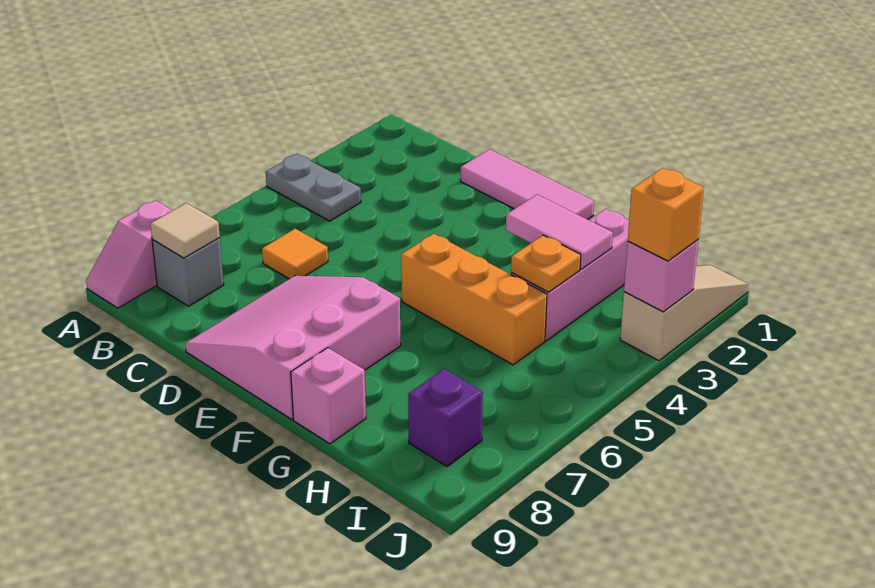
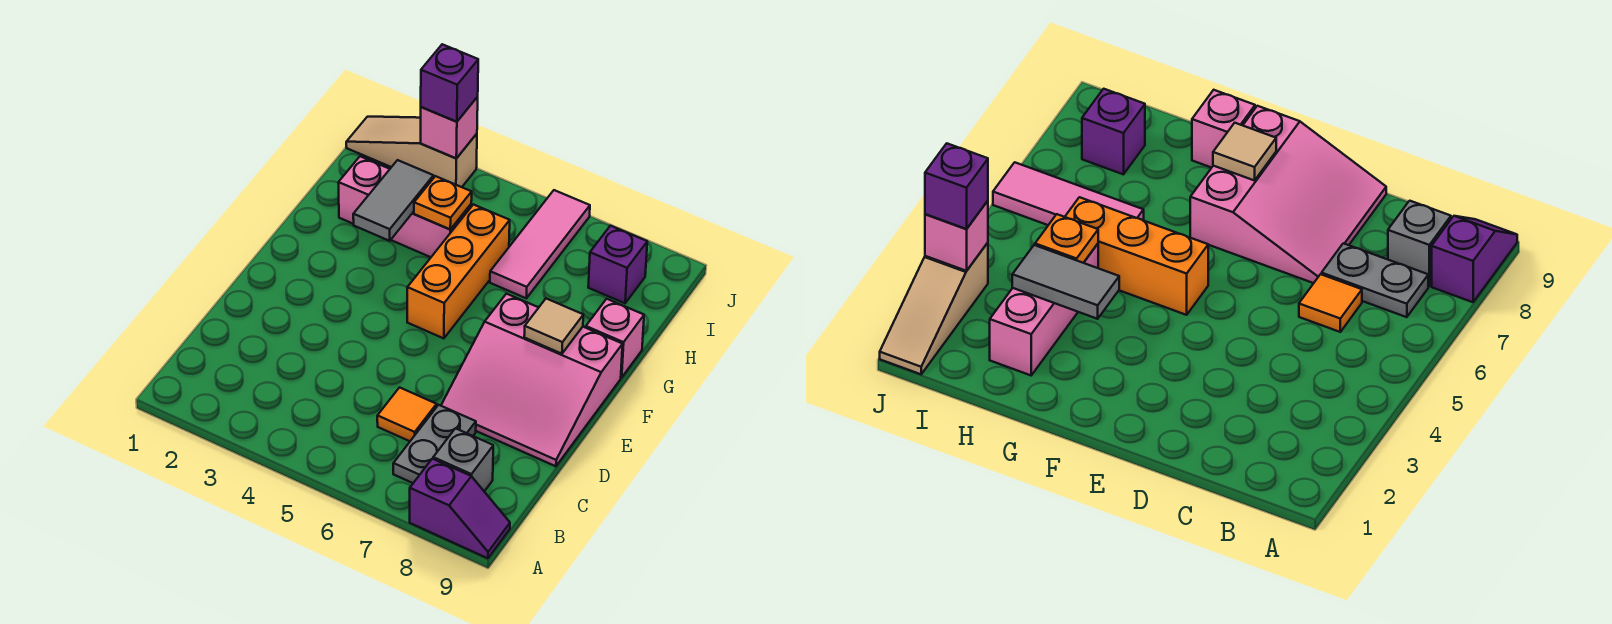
grey 1x2 plate [266,154,361,221] -> grey 1x2 plate moved to [393,405,476,483]
pink 1x2 slope [86,200,173,308] -> purple 1x2 slope [410,459,510,558]
tan 1x1 tile [150,203,220,258] -> tan 1x1 tile moved to [524,299,583,354]
pink 1x3 tile [461,149,594,219] -> pink 1x3 tile moved to [490,190,590,298]
pink 1x2 tile [506,195,613,269] -> grey 1x2 tile [353,160,433,241]
orange 1x1 brick [628,168,704,261] -> purple 1x1 brick [421,44,478,122]

